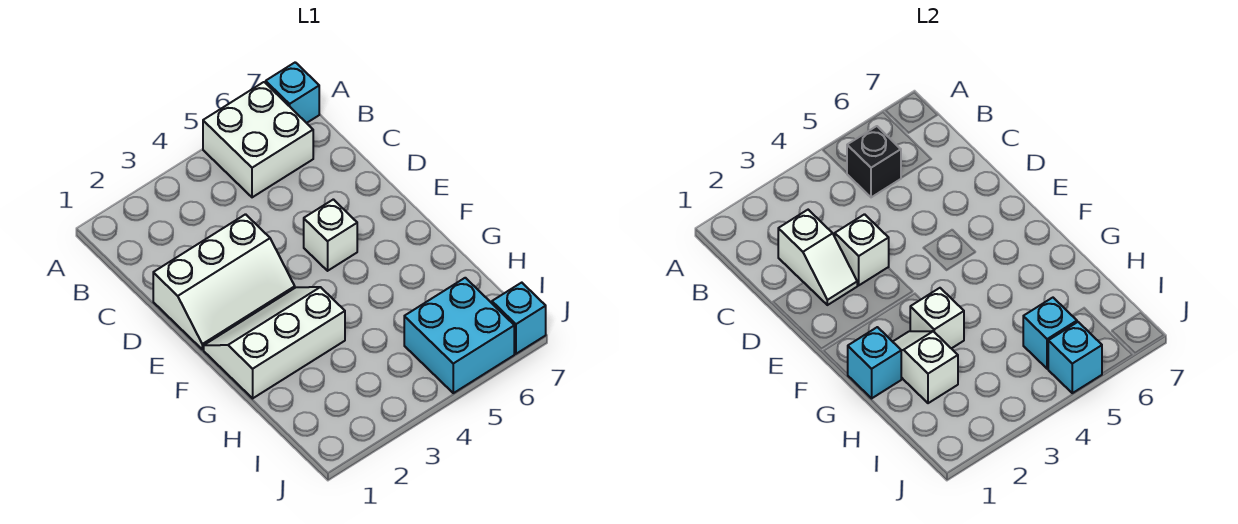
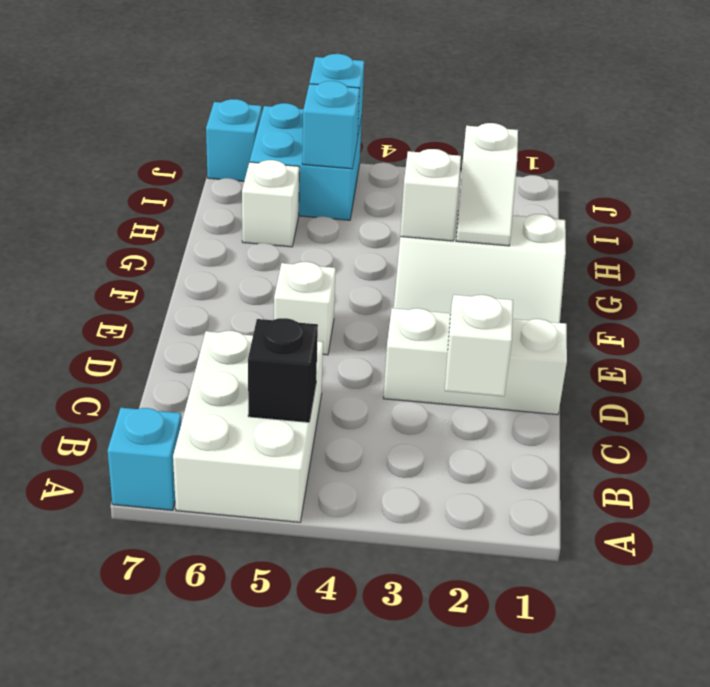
white 2x2 brick [203,82,313,197] -> white 2x3 brick [173,331,323,522]
white 1x1 brick [835,214,889,285] -> white 1x1 brick moved to [242,160,299,247]
cyan 1x1 brick [848,327,901,398] -> none

